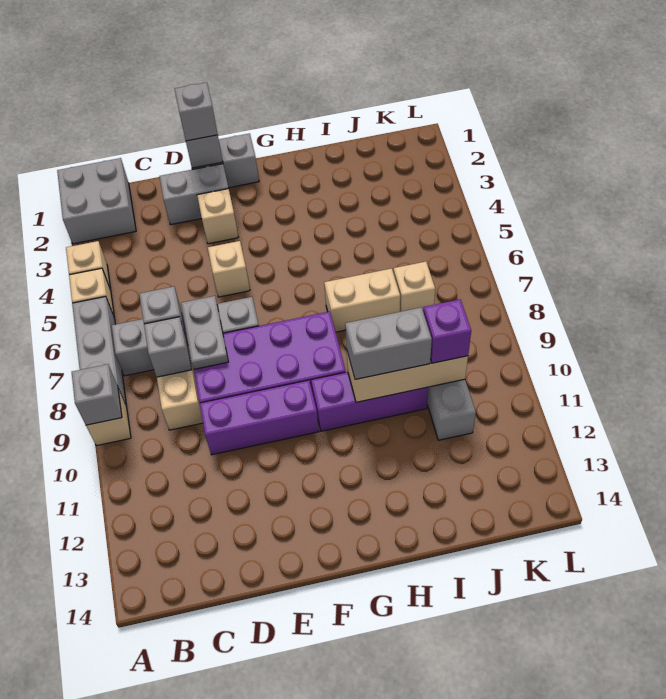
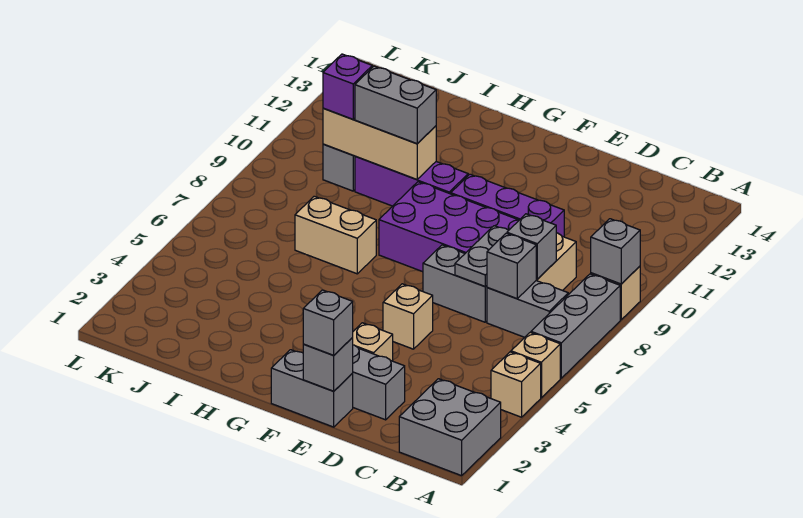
tan 1x1 brick [394,262,435,312] -> none

